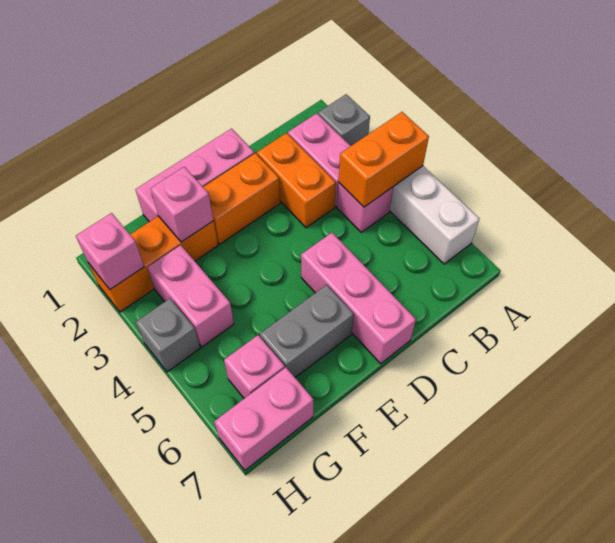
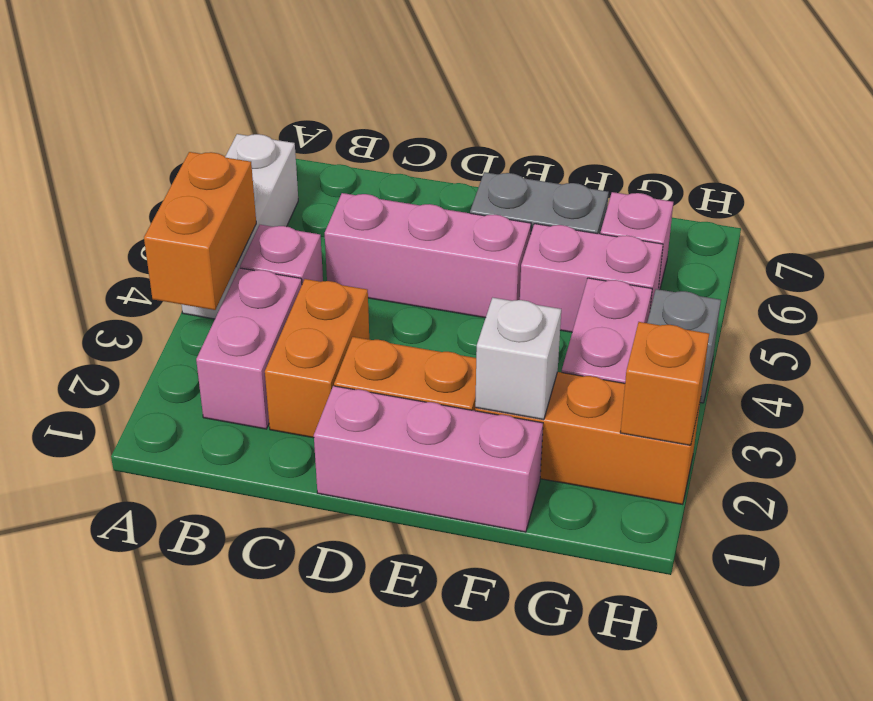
grey 1x1 brick [318,94,370,146] -> none
orange 1x2 brick [339,112,429,207] -> orange 1x2 brick turned to [144,152,256,310]
pink 1x3 brick [301,233,416,364] -> pink 1x3 brick turned to [325,193,531,318]
pink 1x1 brick [150,167,214,242] -> white 1x1 brick [475,298,561,420]
pink 1x2 brick [214,368,314,470] -> pink 1x2 brick moved to [520,224,663,332]
pink 1x1 brick [76,213,144,289] -> orange 1x1 brick [620,322,709,445]

